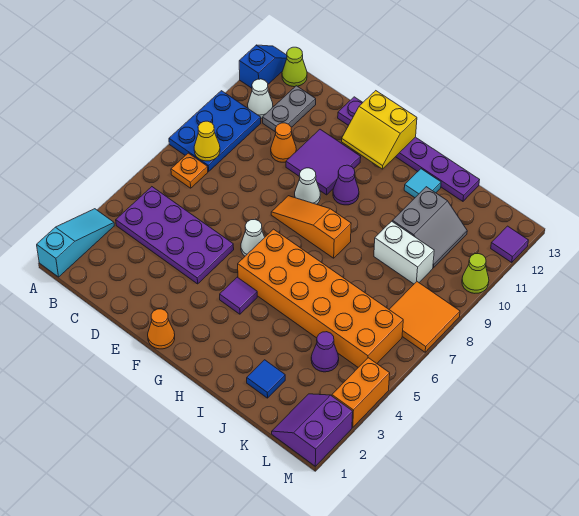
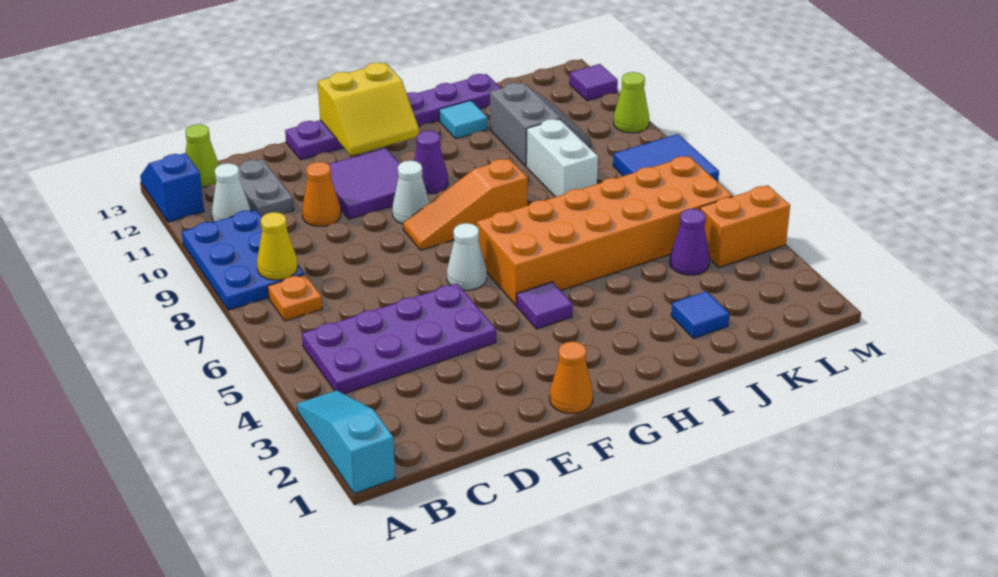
white 1x2 brick [374,221,434,284] -> white 1x2 brick turned to [526,119,598,197]
purple 2x2 slope [272,394,353,466] -> none
orange 2x2 tile [389,282,460,352] -> blue 2x2 tile [613,134,719,182]
orange 1x2 brick [332,358,390,427] -> orange 1x2 brick turned to [700,185,790,267]

